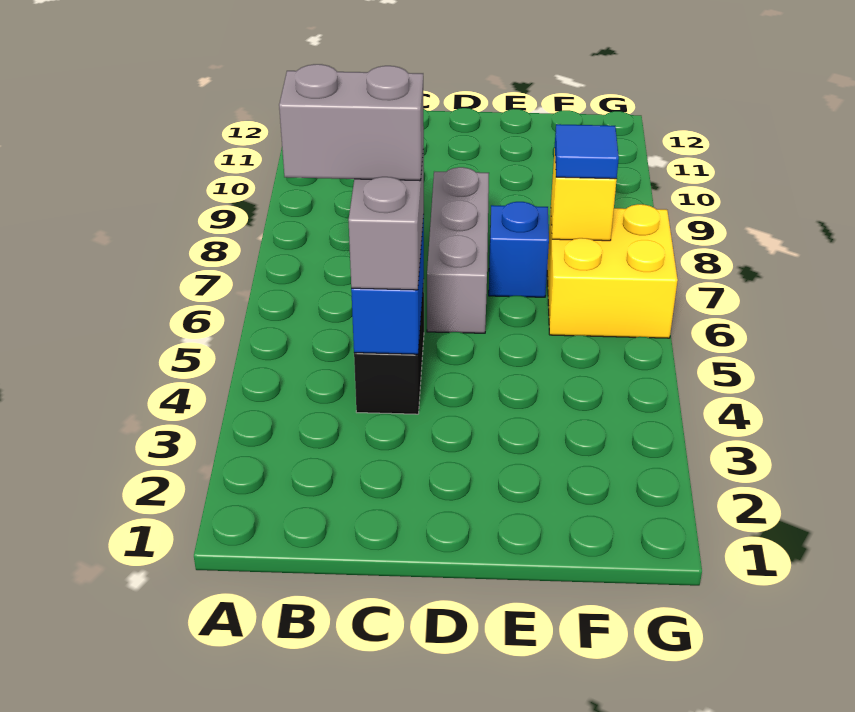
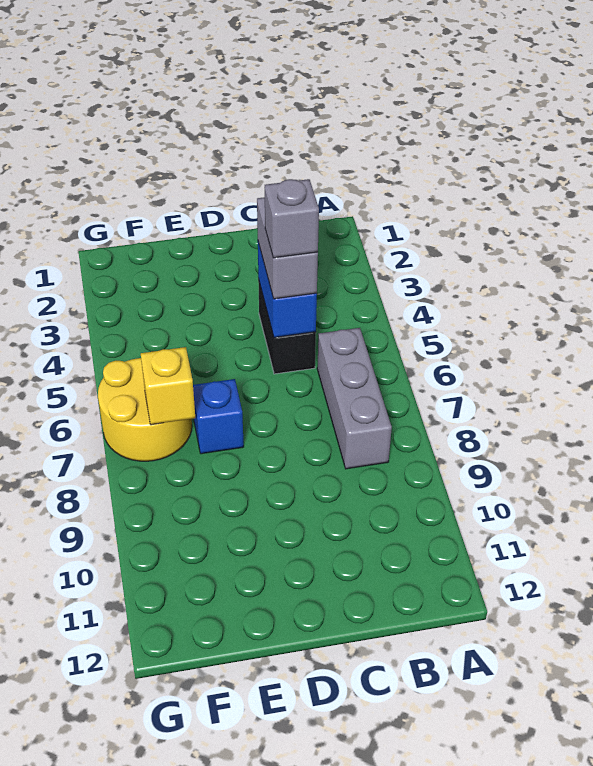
grey 1x2 brick [279,64,424,181] -> grey 1x1 brick [265,179,319,258]
grey 1x3 brick [427,167,489,333] -> grey 1x3 brick moved to [317,328,392,469]
yellow 2x2 brick [547,204,678,338] -> yellow 2x2 round brick [98,358,192,461]
blue 1x1 tile [555,124,619,179] -> none

